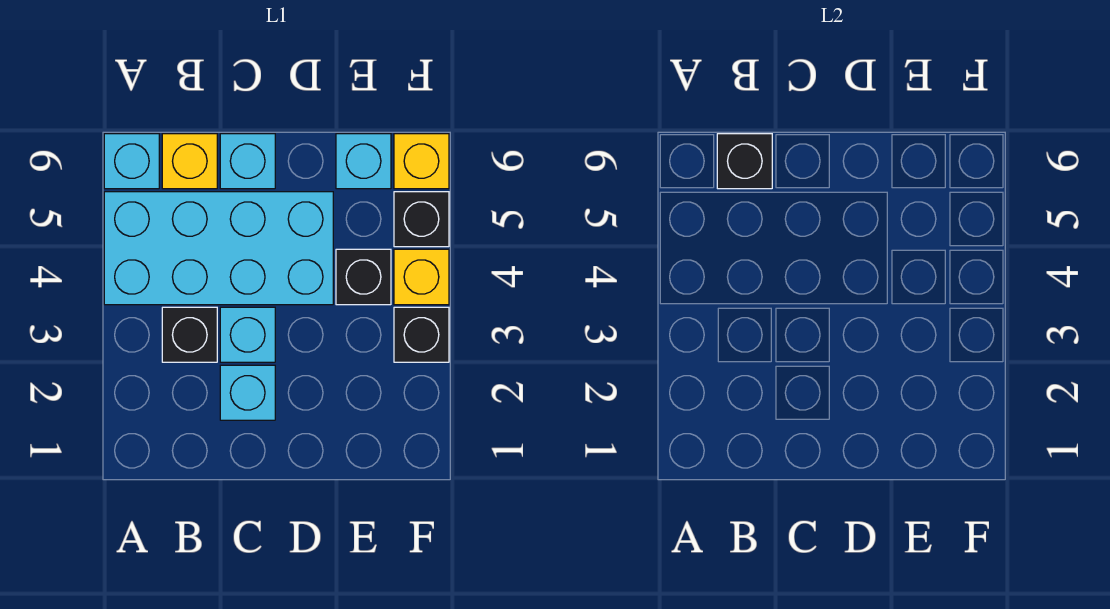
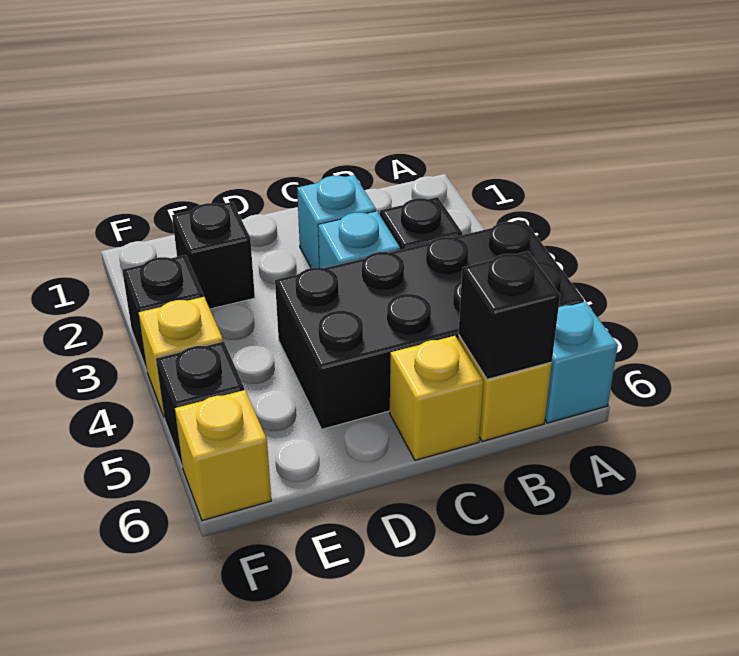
cyan 2x4 brick [104,192,333,305] -> black 2x4 brick [275,220,584,429]
cyan 1x1 brick [220,134,275,189] -> yellow 1x1 brick [390,336,484,460]
black 1x1 brick [336,249,391,305] -> black 1x1 brick moved to [172,202,255,309]
cyan 1x1 brick [336,134,391,189] -> none

